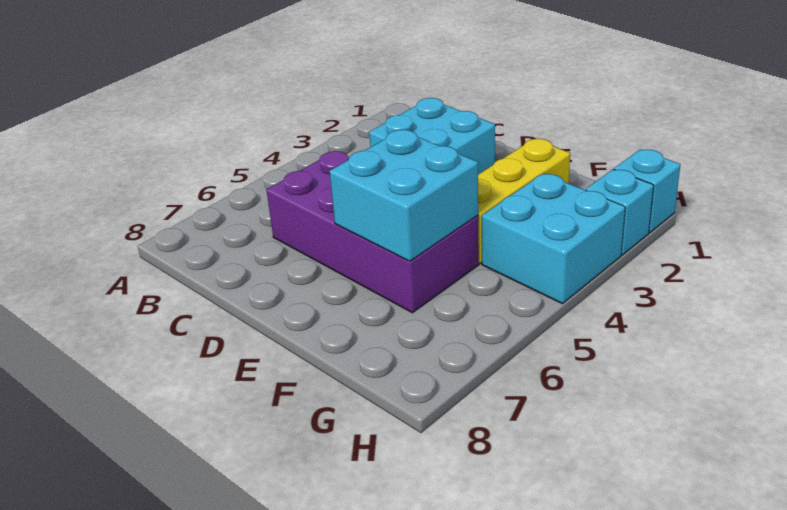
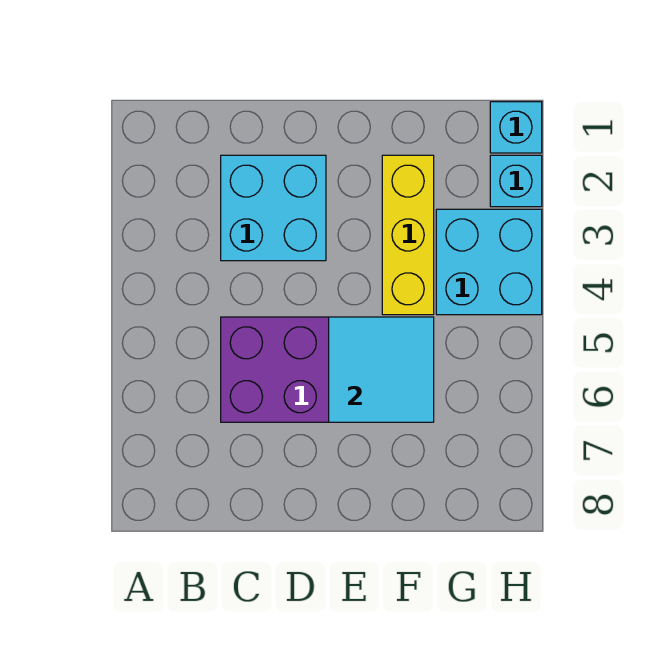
cyan 2x2 brick [330,130,478,261] -> cyan 2x2 tile [329,317,434,422]

